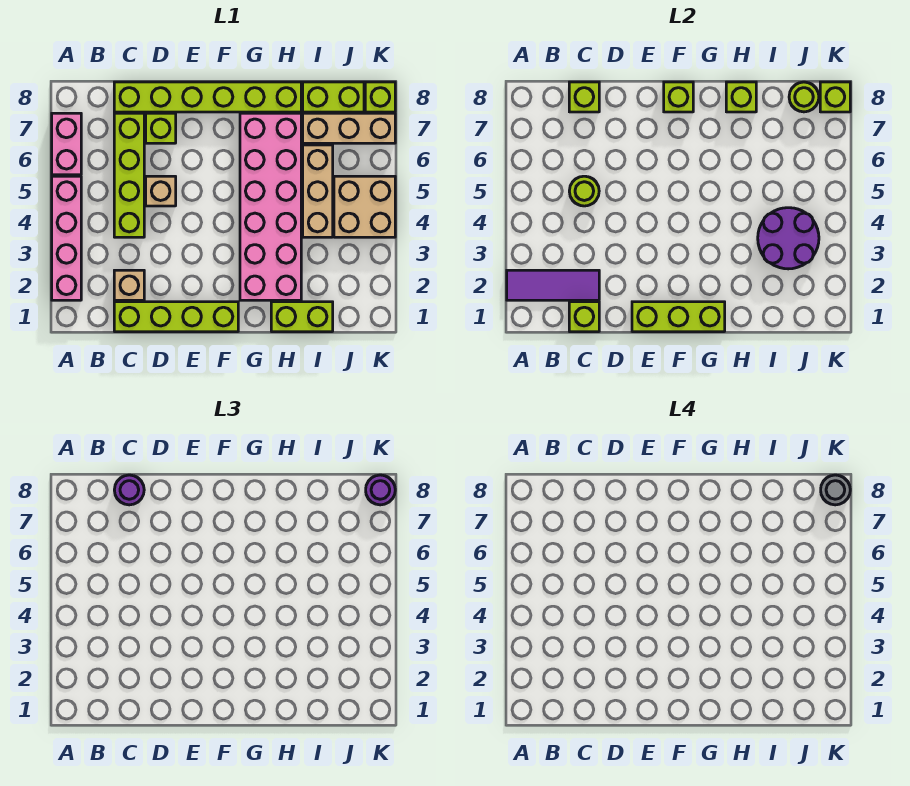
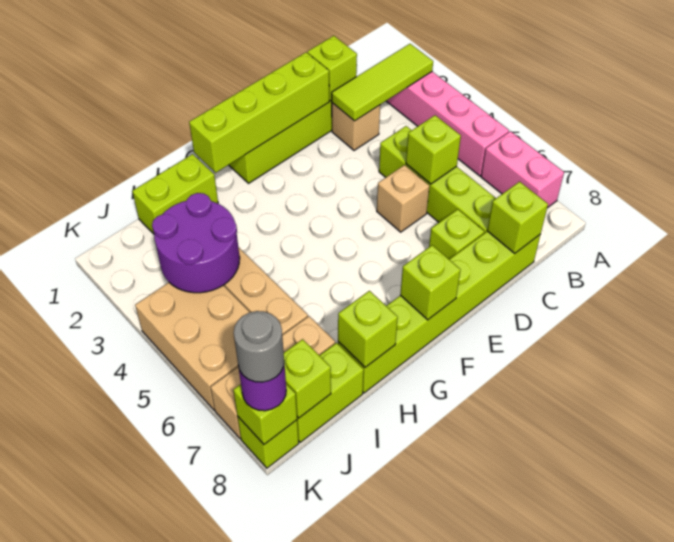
purple 1x3 tile [507,270,599,300] -> lime 1x3 tile [332,44,433,121]
lime 1x1 round brick [569,176,599,206] -> lime 1x1 brick [406,115,461,184]
purple 1x1 round brick [114,475,144,505] -> none
lime 1x3 brick [632,302,725,332] -> lime 1x4 brick [189,52,329,173]
pink 2x6 brick [240,113,301,300] -> none
tan 2x2 brick [334,176,395,237] -> tan 2x3 brick [135,283,250,410]
lime 1x1 round brick [789,82,819,112] -> lime 1x1 brick [284,339,331,418]

